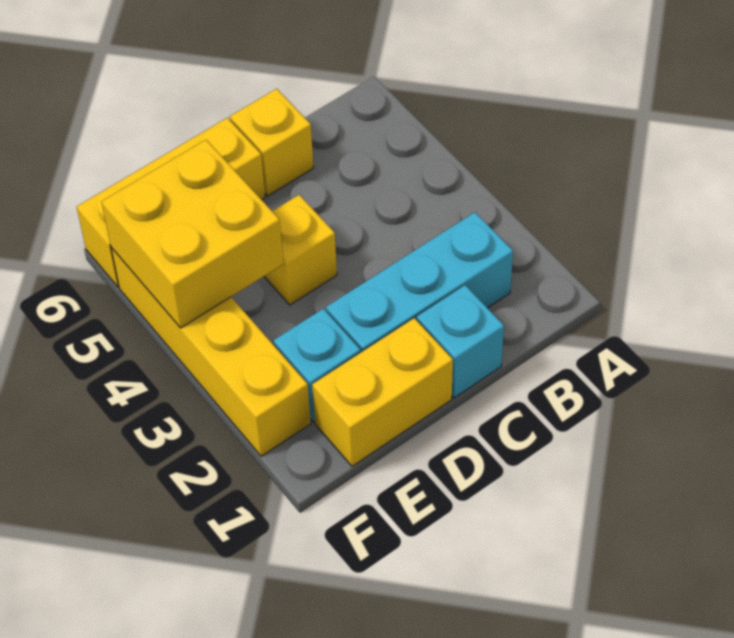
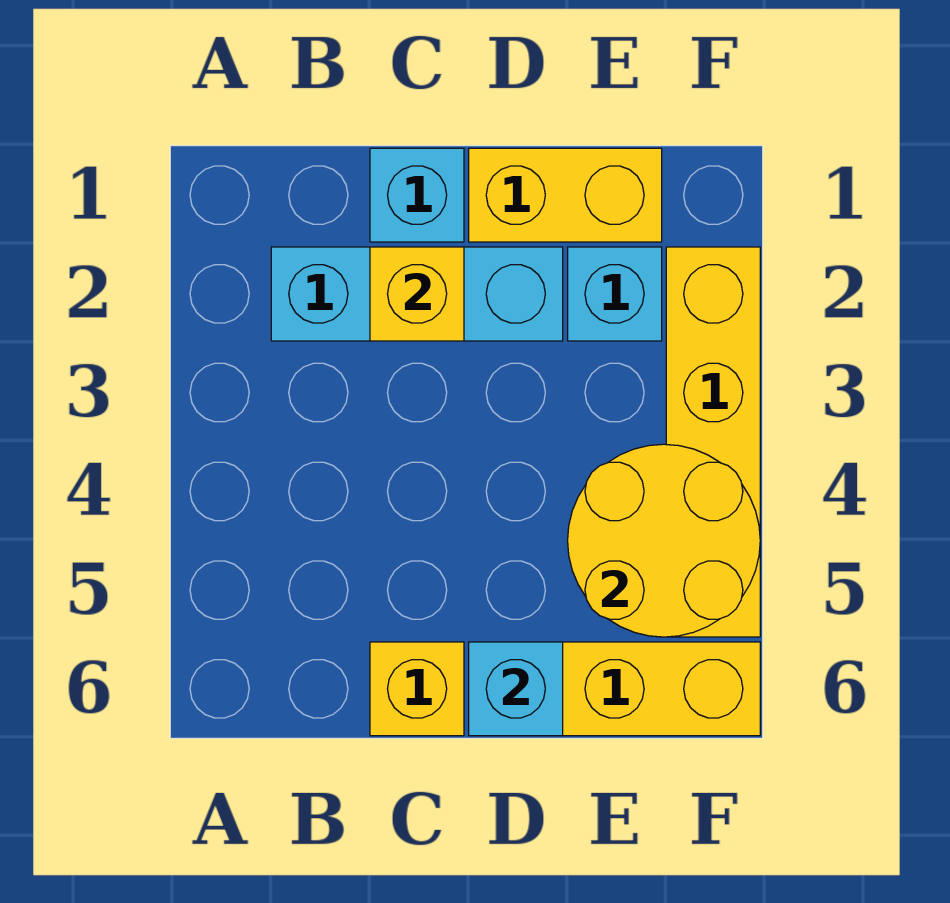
yellow 1x1 brick [264,195,337,305] -> yellow 1x1 brick moved to [370,247,464,341]
none -> cyan 1x1 brick [469,642,563,736]
yellow 2x2 brick [101,140,283,328] -> yellow 2x2 round brick [568,444,760,637]

